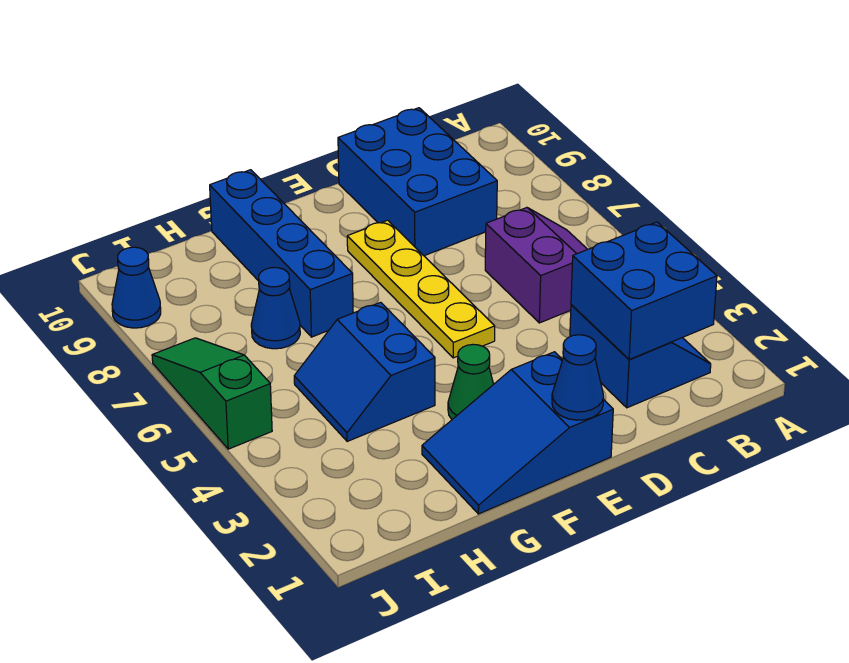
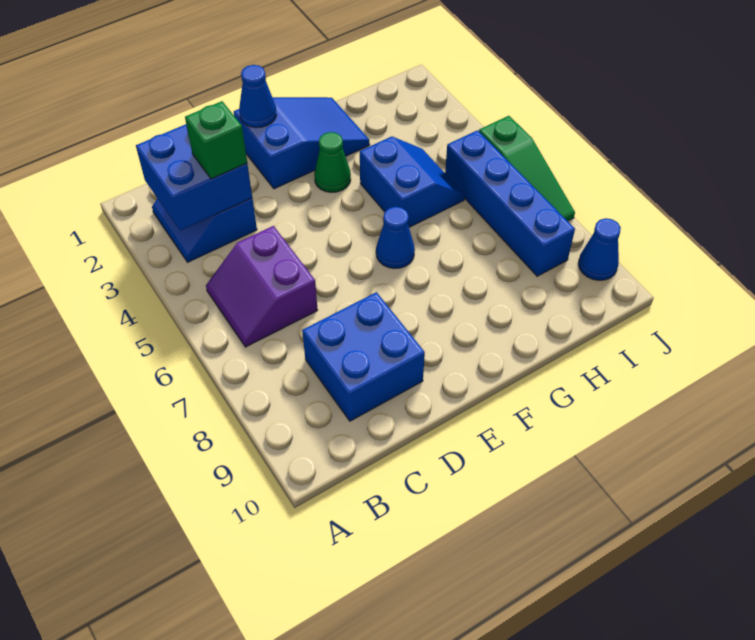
none -> green 1x1 brick [185,101,247,179]
blue 2x3 brick [338,108,497,256] -> blue 2x2 brick [302,292,425,421]
yellow 1x4 plate [347,220,495,358] -> none
blue 1x4 brick [210,170,353,337] -> blue 1x4 brick moved to [445,130,575,276]
blue 1x1 cone [251,267,300,349] -> blue 1x1 cone moved to [376,207,415,269]

